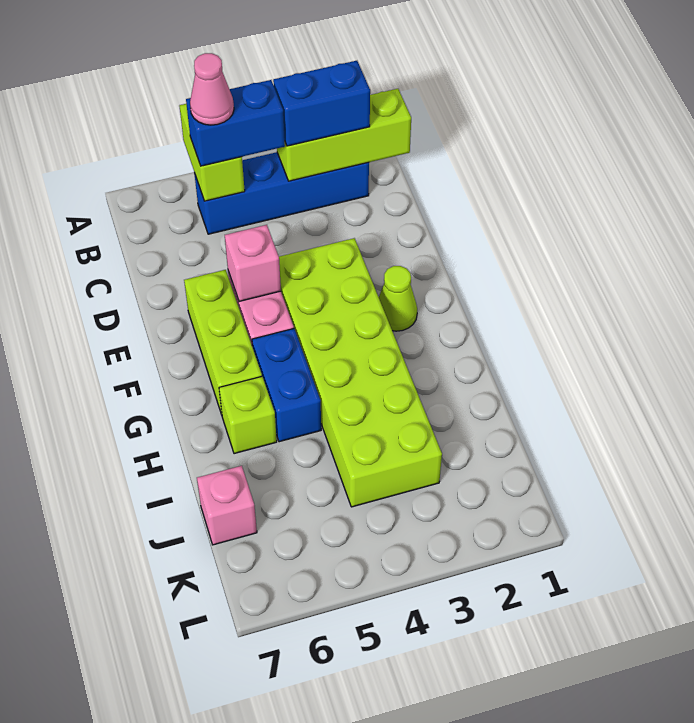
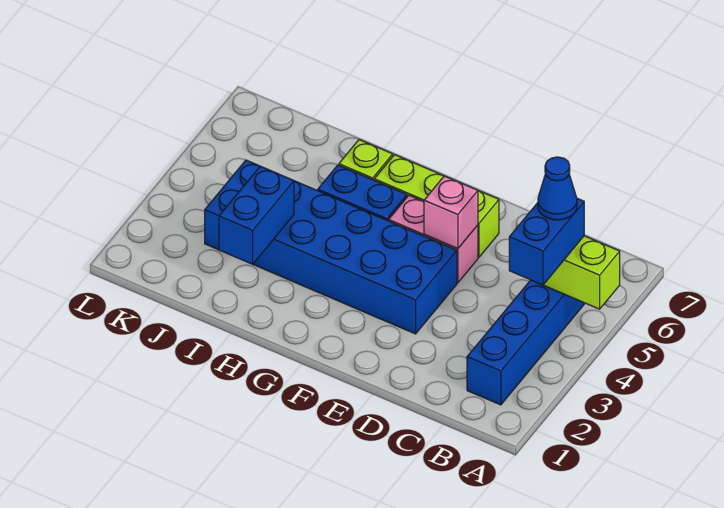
lime 1x3 brick [277,89,411,181] -> none
blue 1x2 brick [273,61,370,146] -> blue 1x2 brick moved to [219,166,294,264]
pink 1x1 cone [190,53,234,125] -> blue 1x1 cone [538,157,577,220]
lime 2x6 brick [279,238,442,507] -> blue 2x6 brick [205,160,457,334]
lime 1x1 cone [379,266,417,331] -> none
pink 1x1 brick [197,466,257,545] -> none

